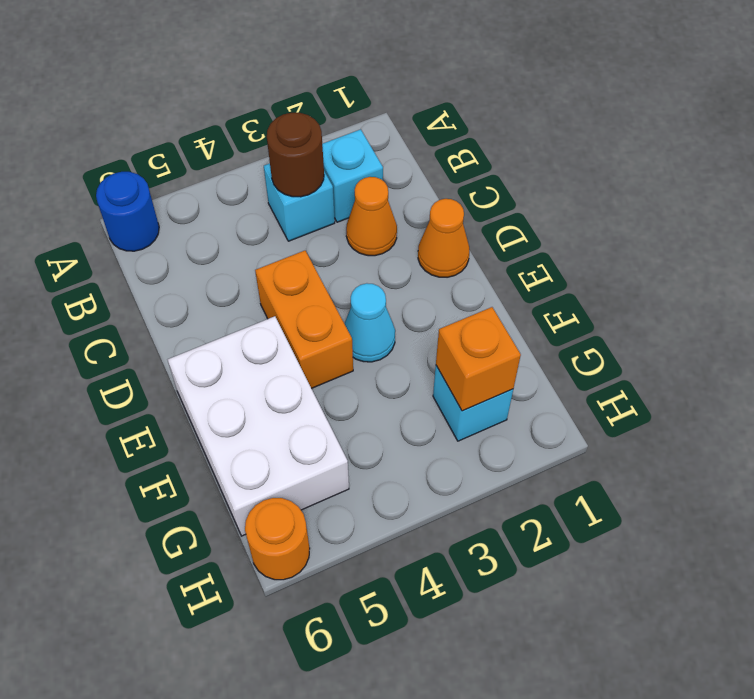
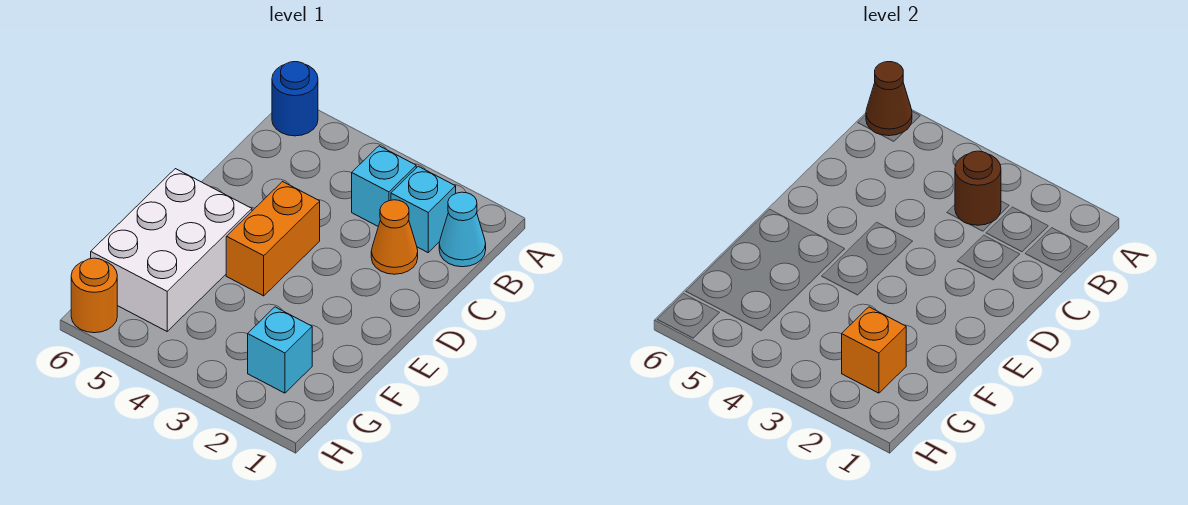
none -> brown 1x1 cone [866,62,912,136]
orange 1x1 cone [418,199,469,277] -> none
cyan 1x1 cone [344,283,395,362] -> cyan 1x1 cone moved to [439,192,486,267]

